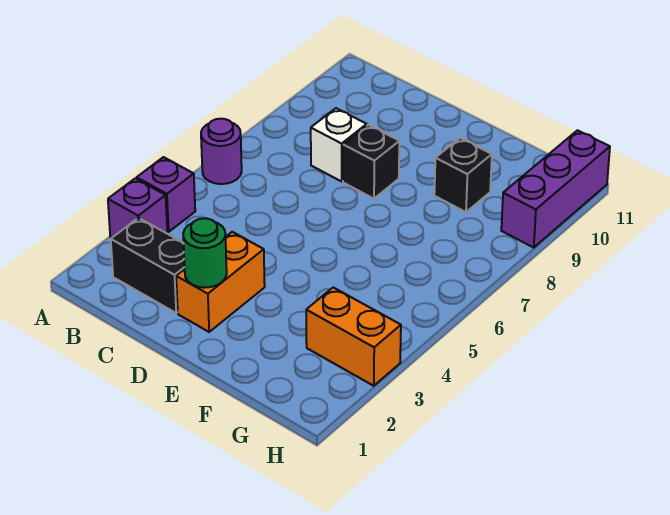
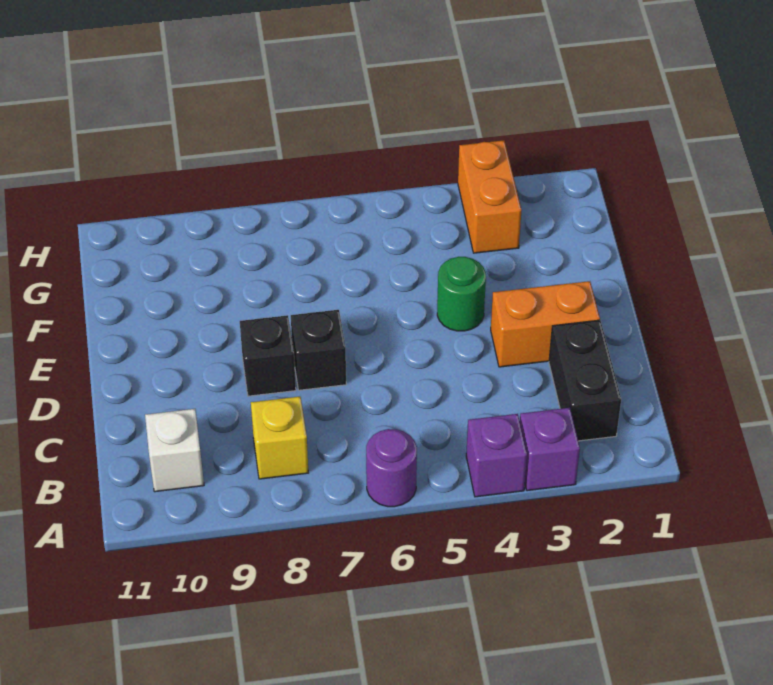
none -> yellow 1x1 brick [251,397,308,479]
white 1x1 brick [311,108,367,181] -> white 1x1 brick moved to [145,409,204,492]
green 1x1 round brick [183,218,227,288] -> green 1x1 round brick moved to [437,257,486,331]
black 1x1 brick [434,138,492,212] -> black 1x1 brick moved to [291,310,346,390]
purple 1x3 brick [501,130,610,247] -> none

